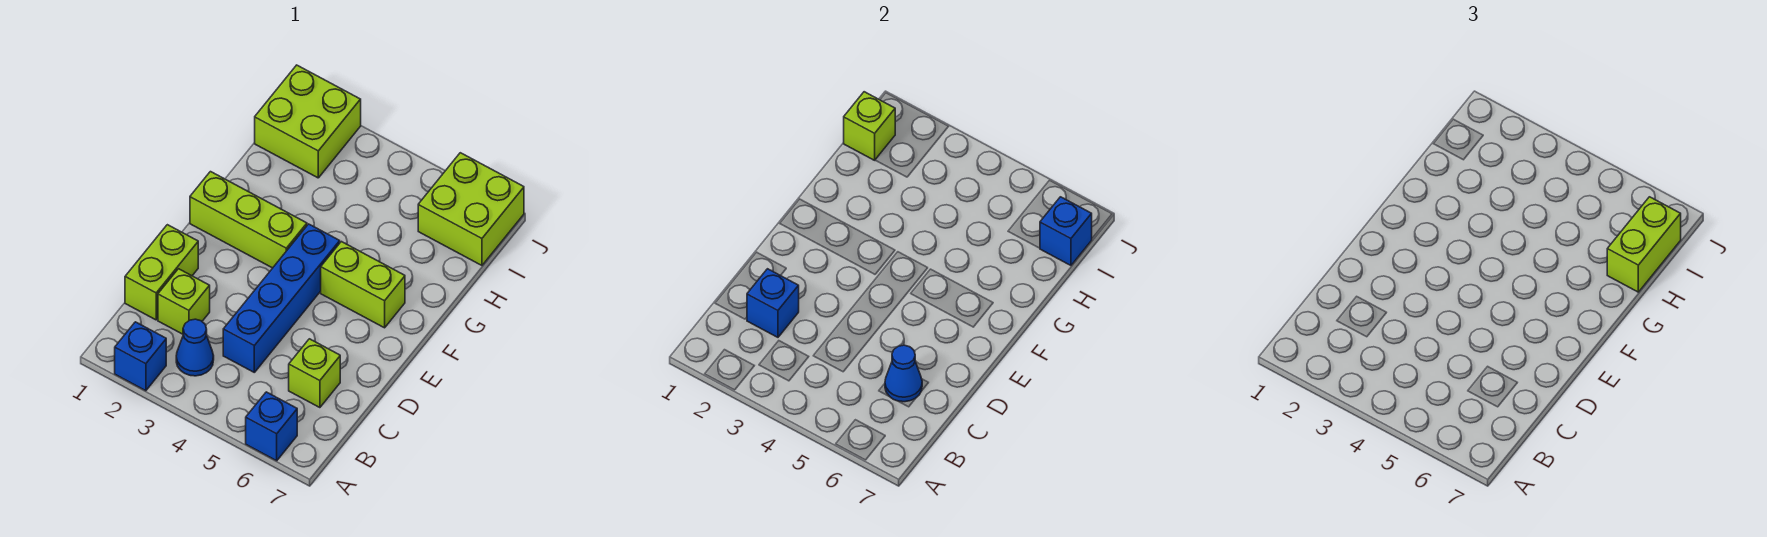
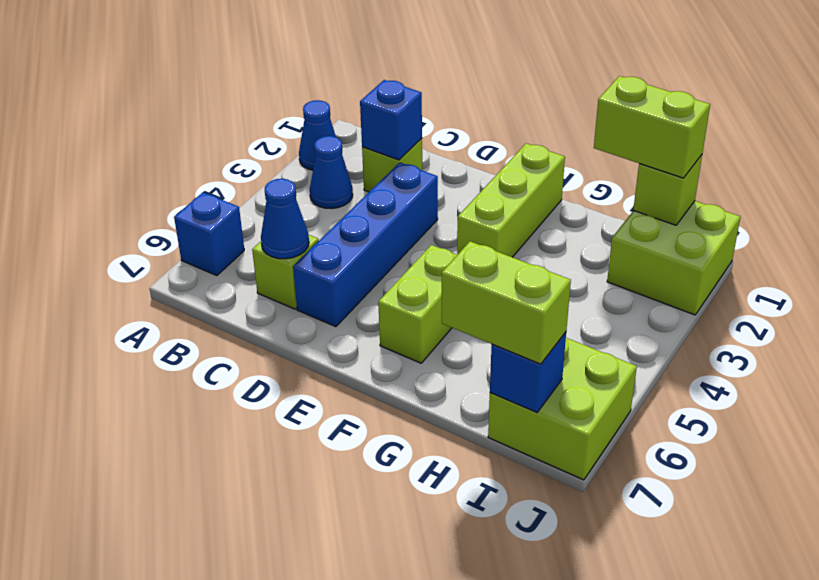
blue 1x1 brick [115,322,166,391] -> blue 1x1 cone [299,100,336,170]
lime 1x2 brick [125,225,198,320] -> lime 1x2 brick moved to [594,76,710,178]
blue 1x4 brick [223,224,340,372] -> blue 1x4 brick turned to [293,163,438,327]

